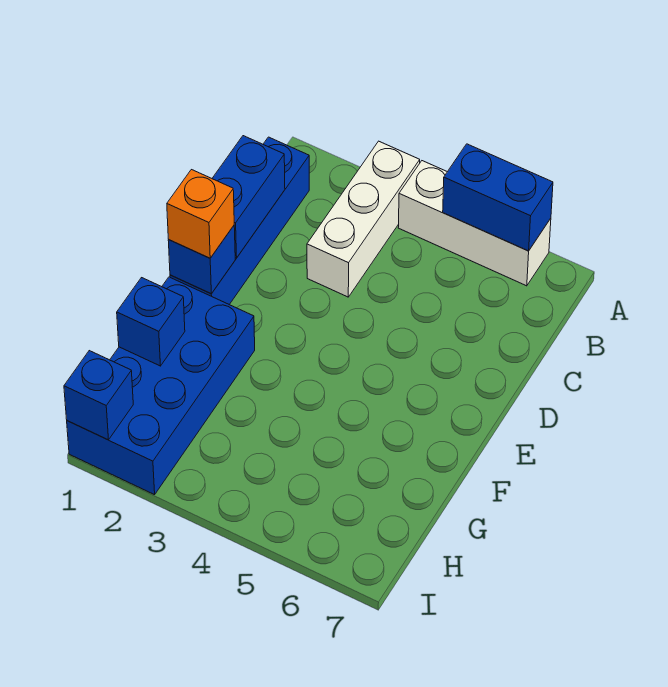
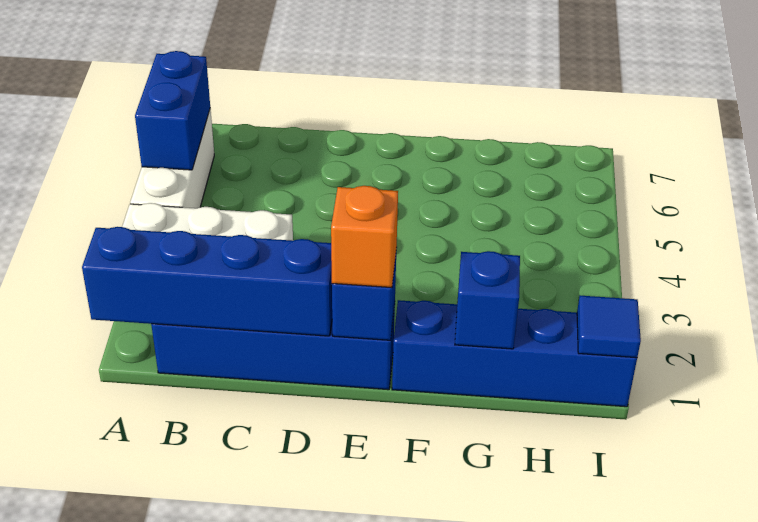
blue 1x2 brick [212,136,285,258] -> blue 1x4 brick [82,227,332,336]
blue 2x4 brick [67,277,255,495] -> blue 1x4 brick [392,300,637,407]
blue 1x1 brick [64,351,133,440] -> blue 1x1 tile [577,296,641,358]

